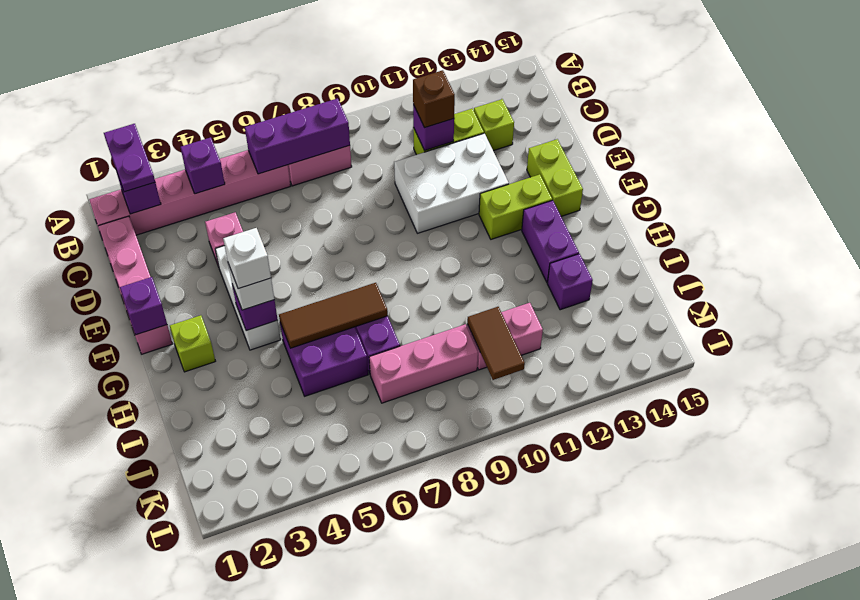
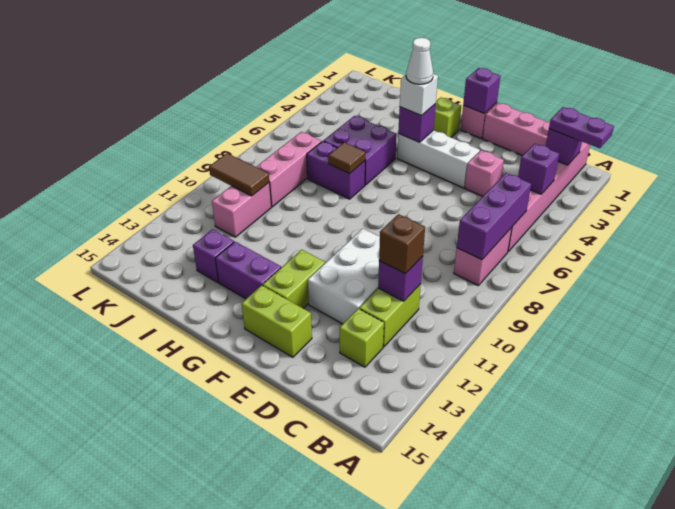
white 1x1 brick [223,228,271,289] -> white 1x1 cone [406,38,433,84]
brown 1x3 tile [279,283,388,348] -> brown 1x1 tile [328,142,365,174]

